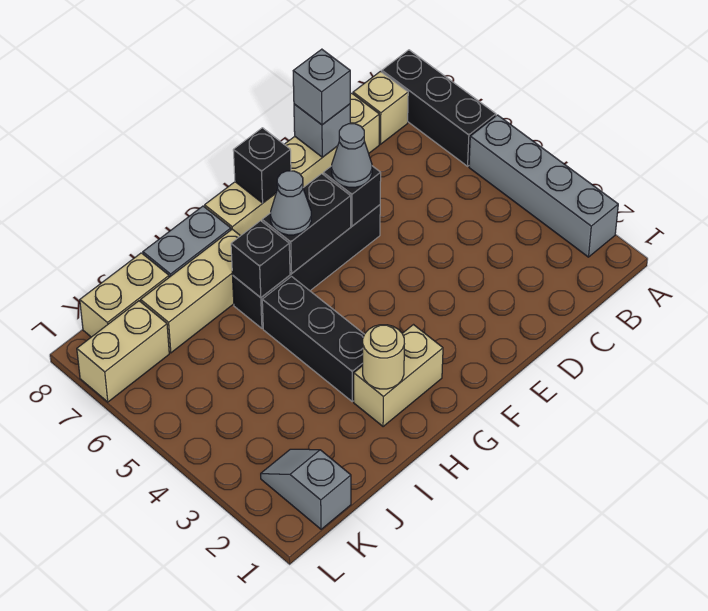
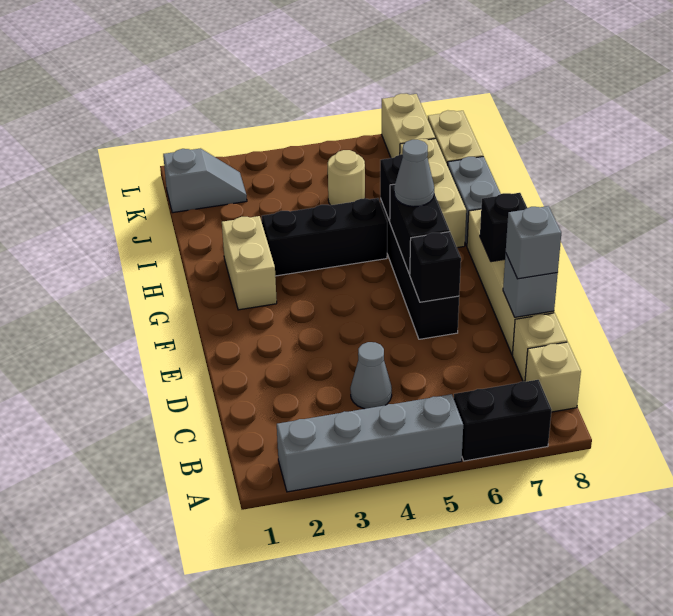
black 1x3 brick [382,50,496,166] -> black 1x2 brick [454,380,551,461]
grey 1x1 cone [332,124,372,187] -> grey 1x1 cone moved to [350,342,392,409]
tan 1x1 round brick [363,325,404,389] -> tan 1x1 round brick moved to [328,150,365,205]

